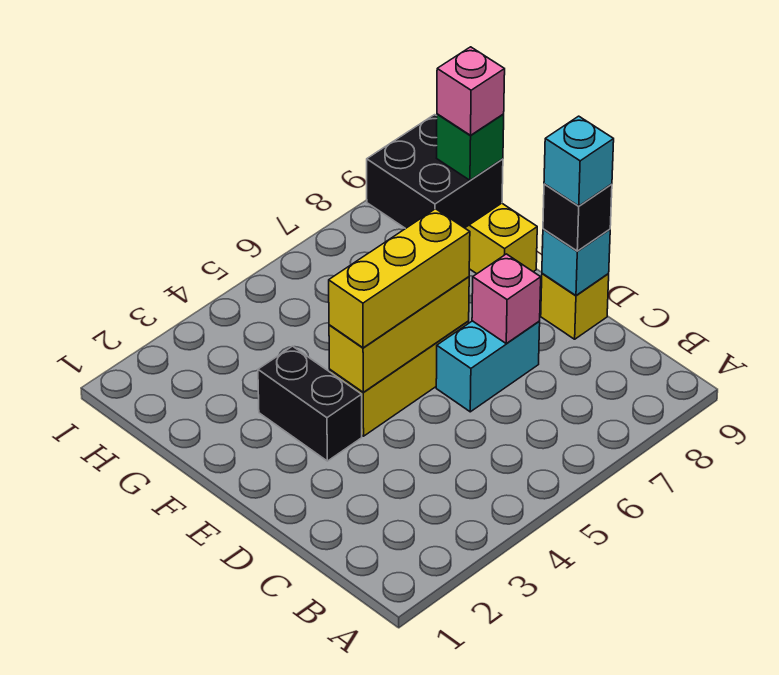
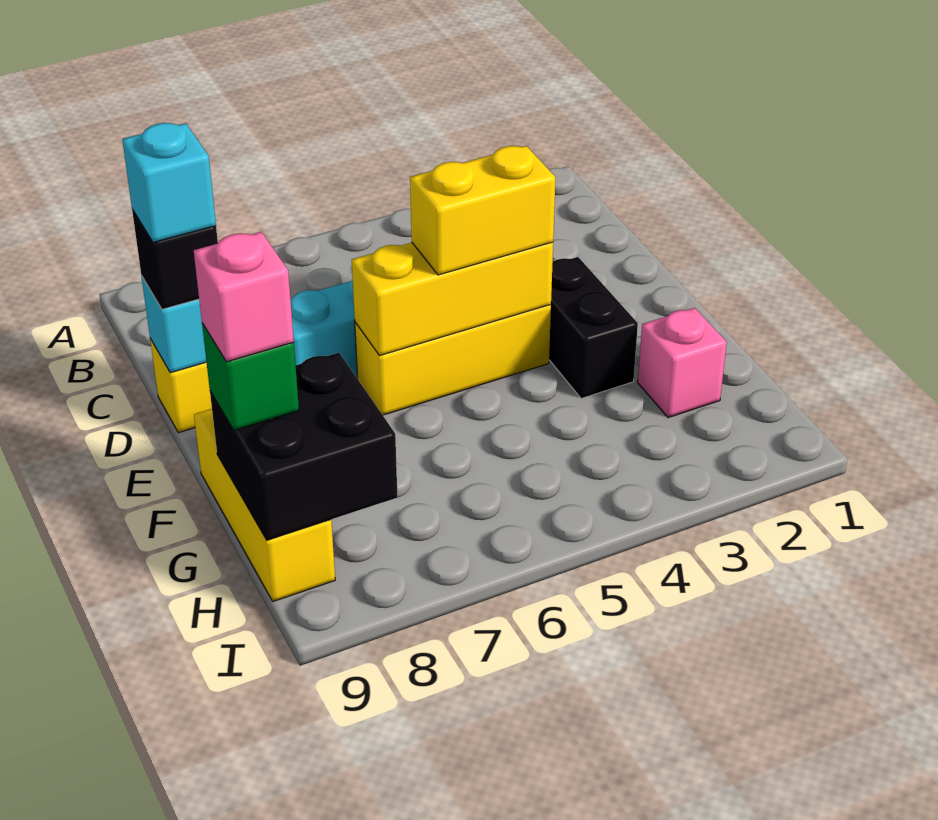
pink 1x1 brick [472,254,541,343] -> pink 1x1 brick moved to [638,308,727,418]
yellow 1x3 brick [329,209,470,348] -> yellow 1x2 brick [410,146,556,275]

